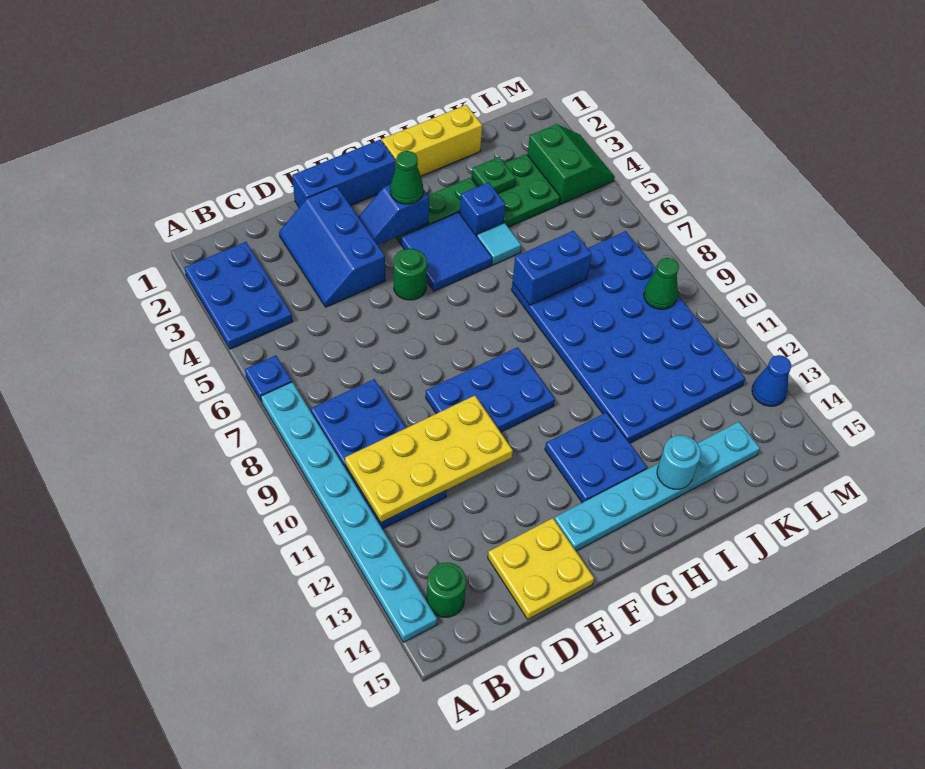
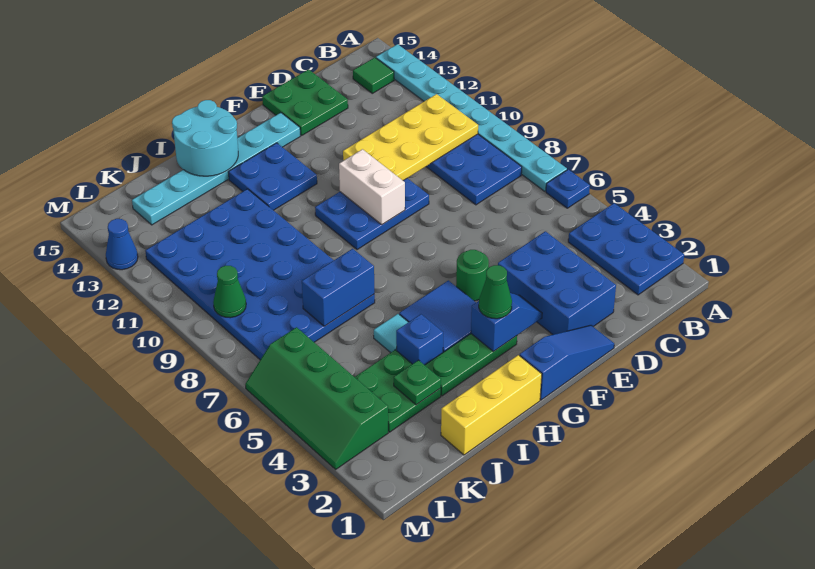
green 1x1 round brick [427,563,466,617] -> green 1x1 tile [353,57,394,93]
blue 2x3 slope [279,186,385,307] -> blue 2x3 brick [498,231,616,335]
yellow 2x2 plate [488,518,594,619] -> green 2x2 plate [262,69,348,135]
blue 1x3 brick [292,139,396,207] -> blue 1x3 slope [519,325,614,400]
none -> white 1x2 brick [339,149,405,224]
cyan 1x1 round brick [657,435,701,489] -> cyan 2x2 round brick [172,100,238,176]
green 2x2 slope [528,124,615,204] -> green 2x4 slope [245,327,388,469]

